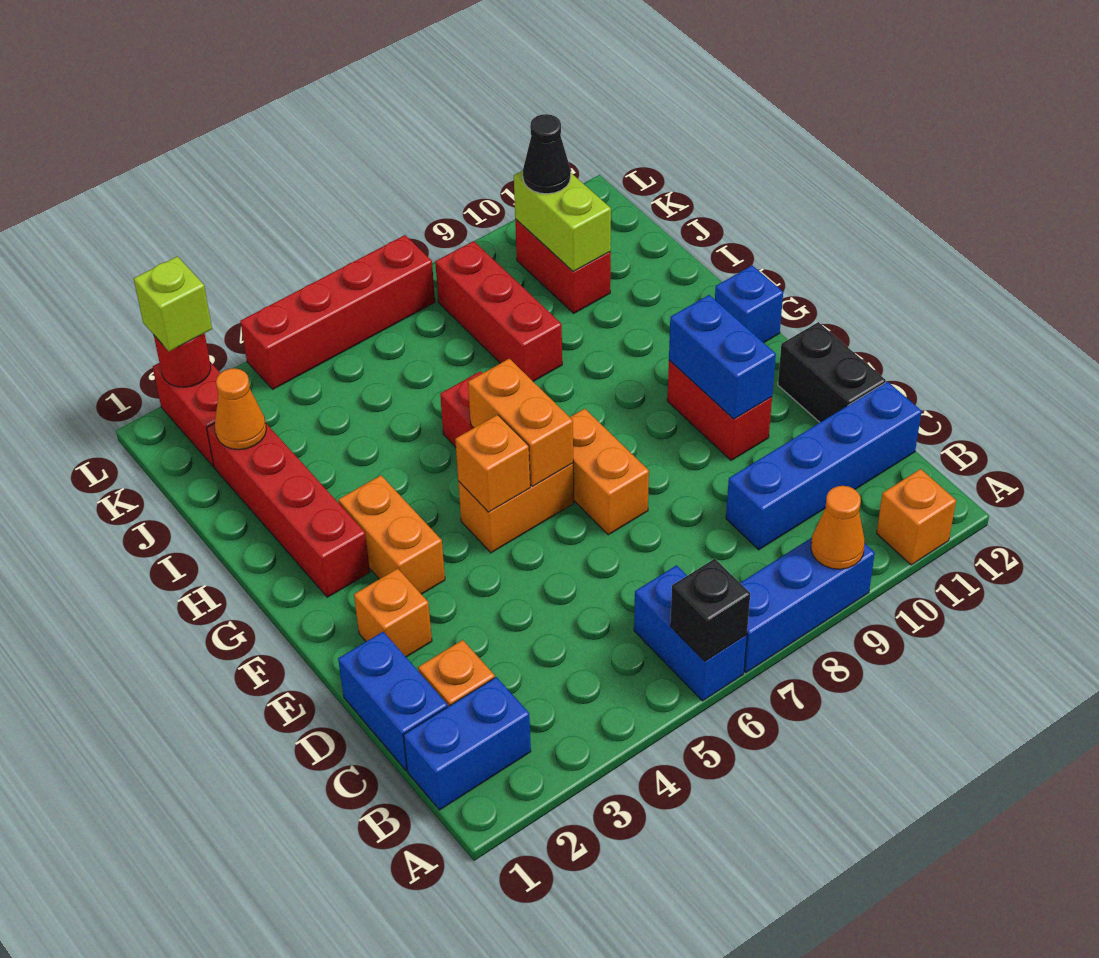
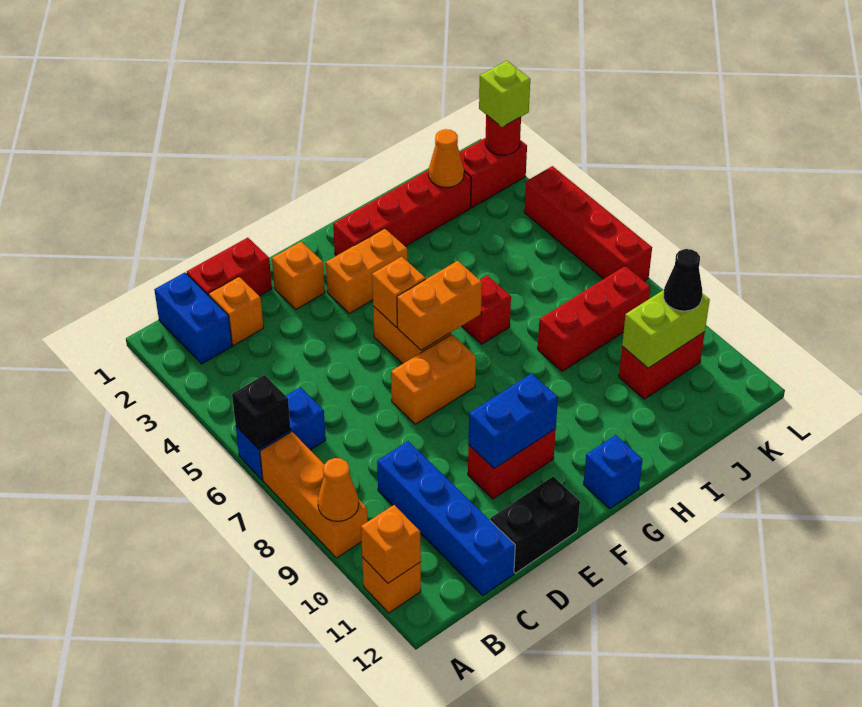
blue 1x3 brick [740,538,875,673] -> orange 1x3 brick [260,432,368,558]
none -> orange 1x1 brick [361,505,421,583]
blue 1x2 brick [338,632,448,771] -> red 1x2 brick [187,238,272,296]

